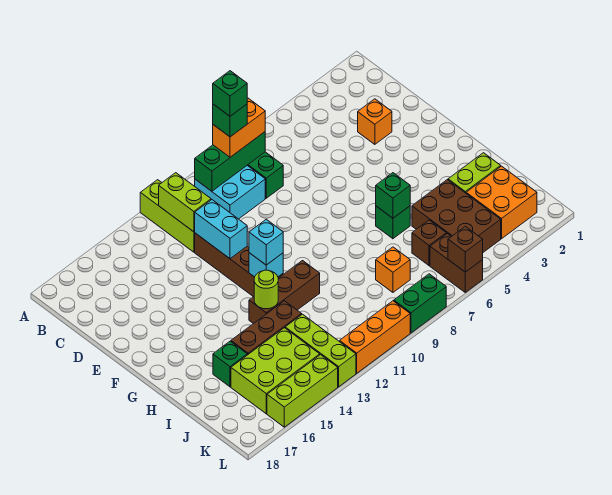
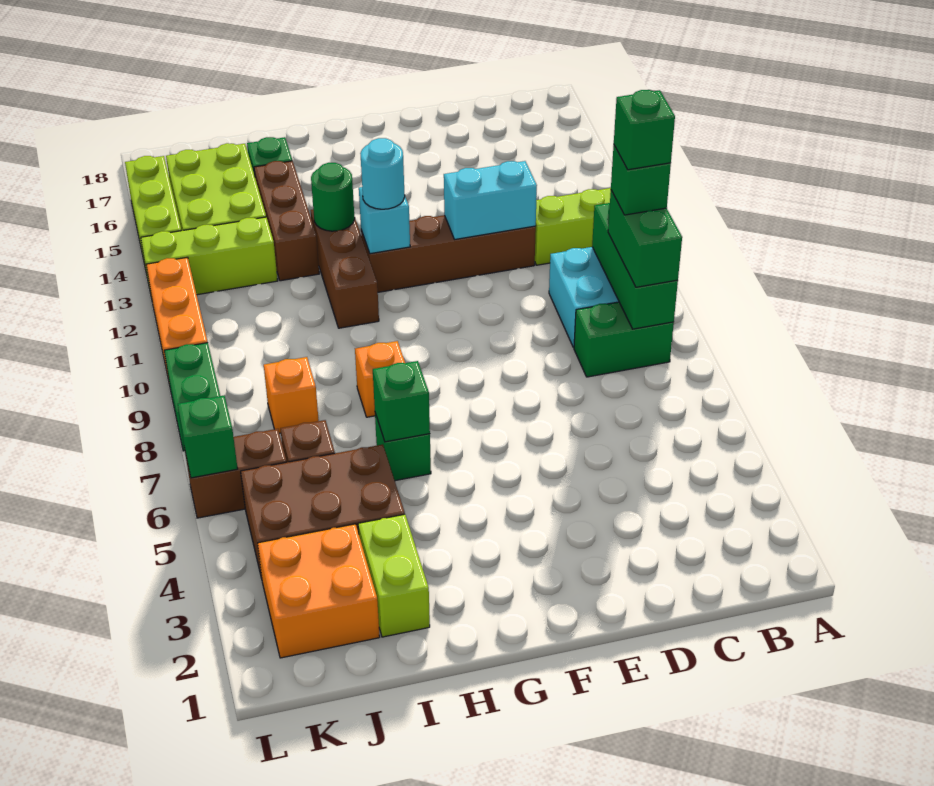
orange 1x2 brick [213,98,265,157] -> green 1x2 brick [608,190,682,287]
lime 1x2 brick [159,173,211,232] -> none
orange 1x1 brick [358,99,392,144] -> orange 1x1 brick moved to [355,341,405,417]
cyan 1x1 brick [249,219,283,265] -> cyan 1x1 round brick [360,138,405,209]
lime 1x1 round brick [254,270,278,309] -> green 1x1 round brick [311,163,355,231]
brown 1x1 brick [448,226,483,272] -> green 1x1 brick [178,396,238,478]

